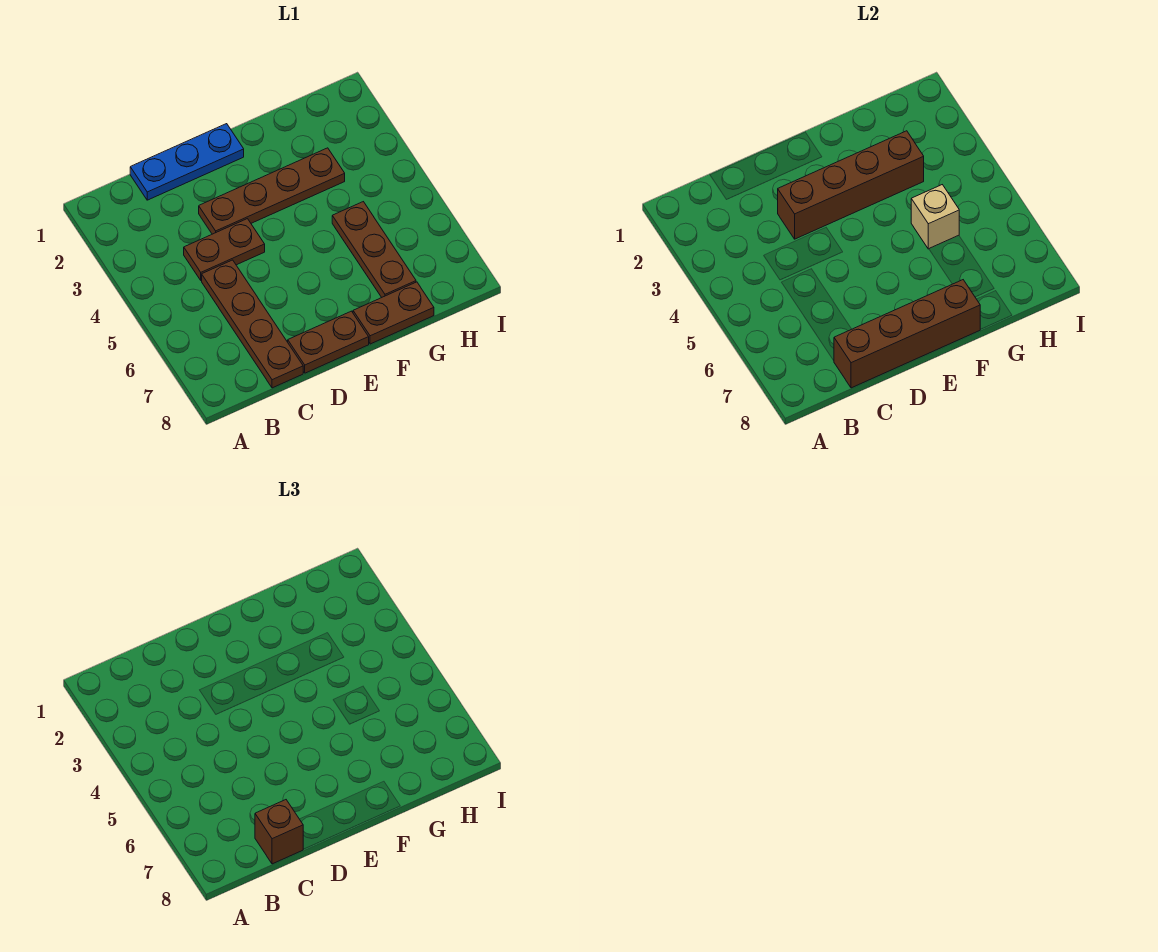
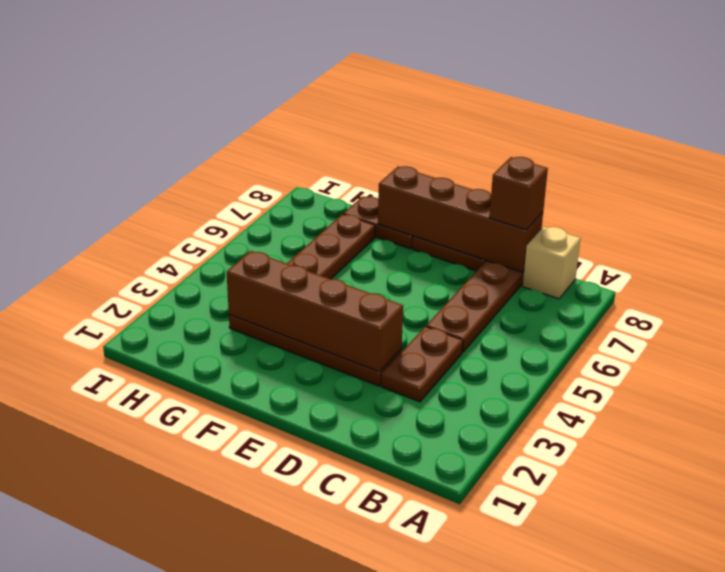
blue 1x3 plate [130,124,244,200] -> none
brown 1x2 plate [184,219,265,280] -> brown 1x2 plate turned to [381,326,463,402]
tan 1x1 brick [911,185,959,249] -> tan 1x1 brick moved to [523,227,581,299]

